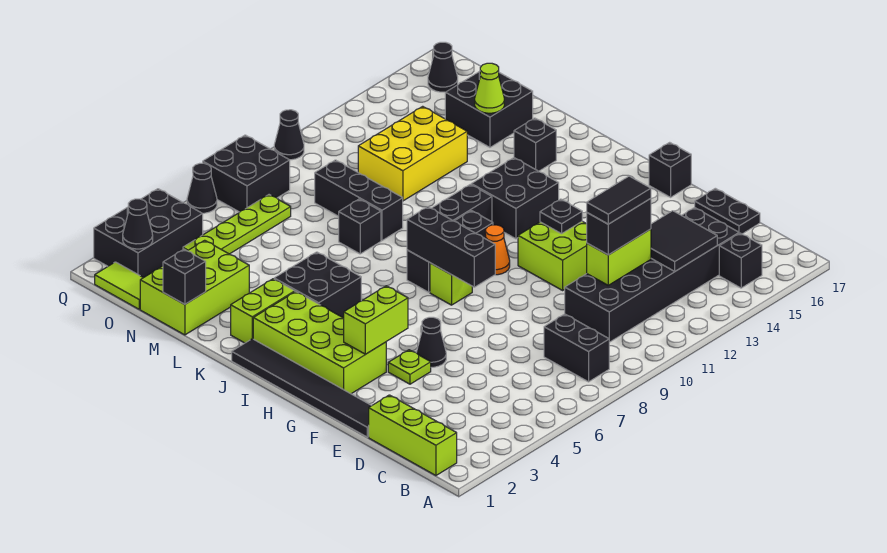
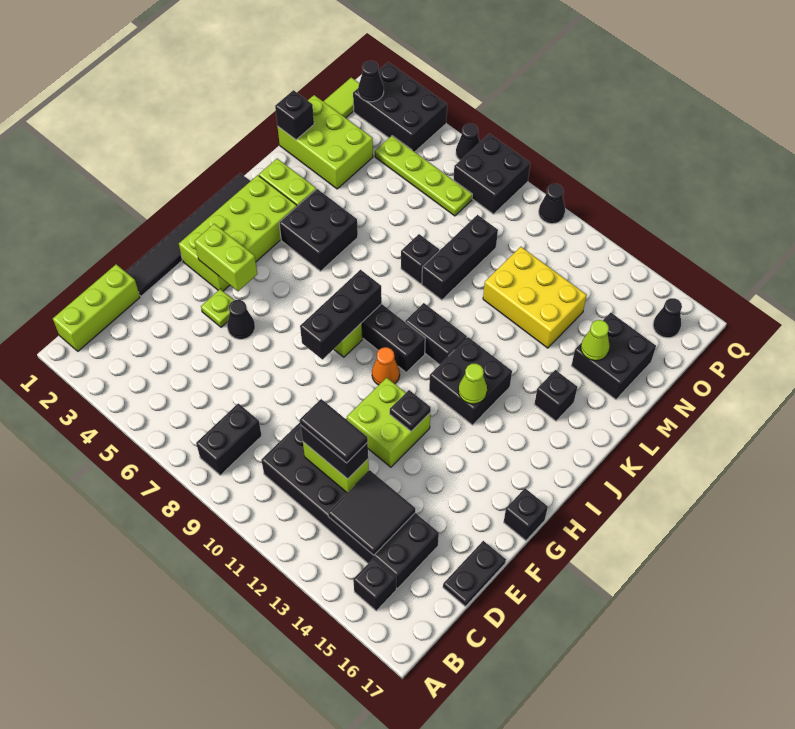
none -> lime 1x1 cone [458,364,487,404]

